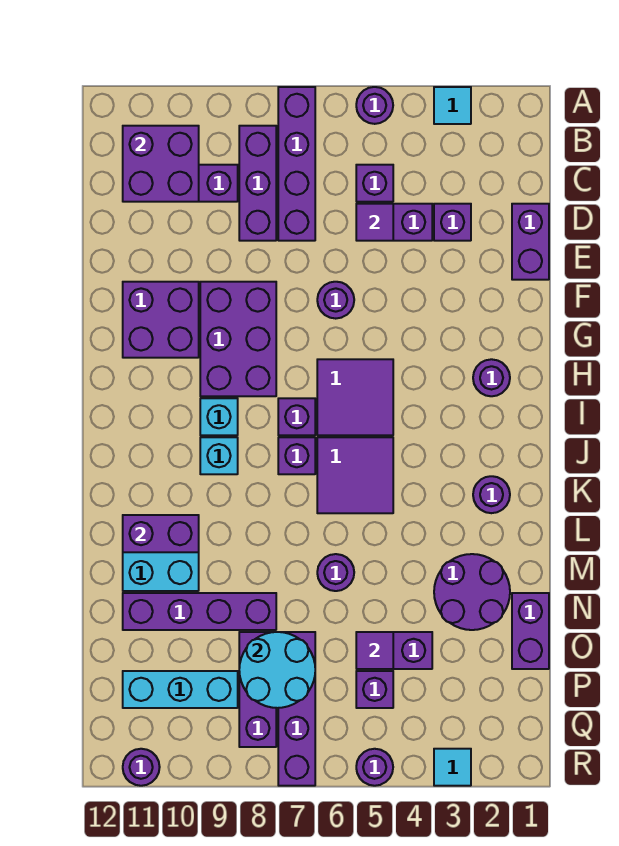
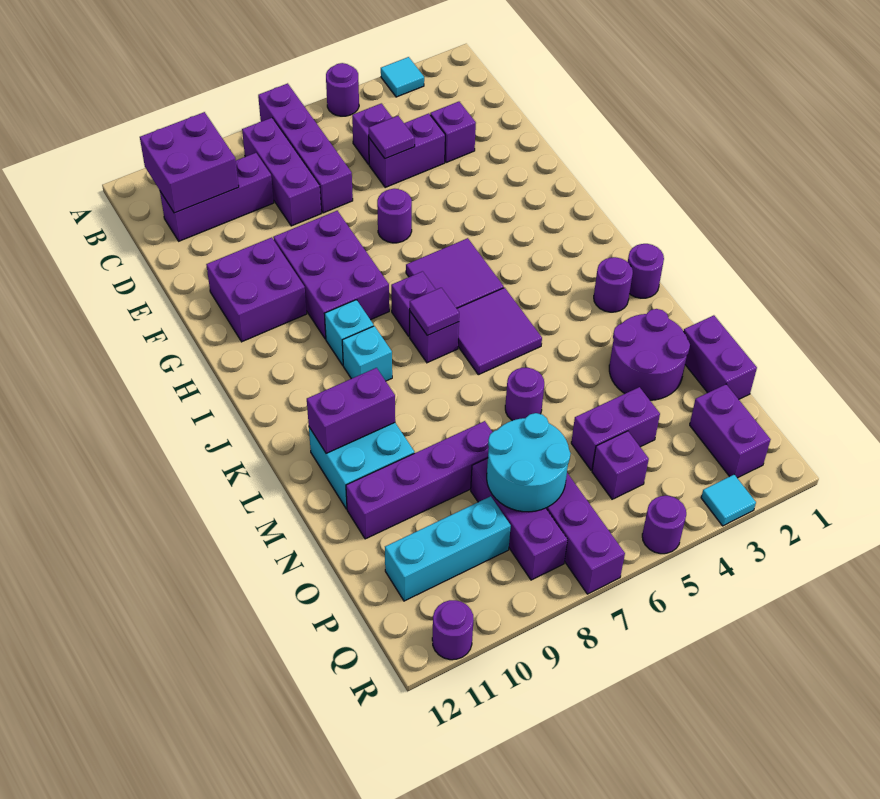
purple 1x2 brick [512,204,549,280] -> purple 1x2 brick moved to [690,384,771,478]
purple 1x1 round brick [473,359,510,396] -> purple 1x1 round brick moved to [628,244,664,298]
purple 1x1 tile [356,632,393,669] -> purple 1x1 tile moved to [410,288,459,335]

